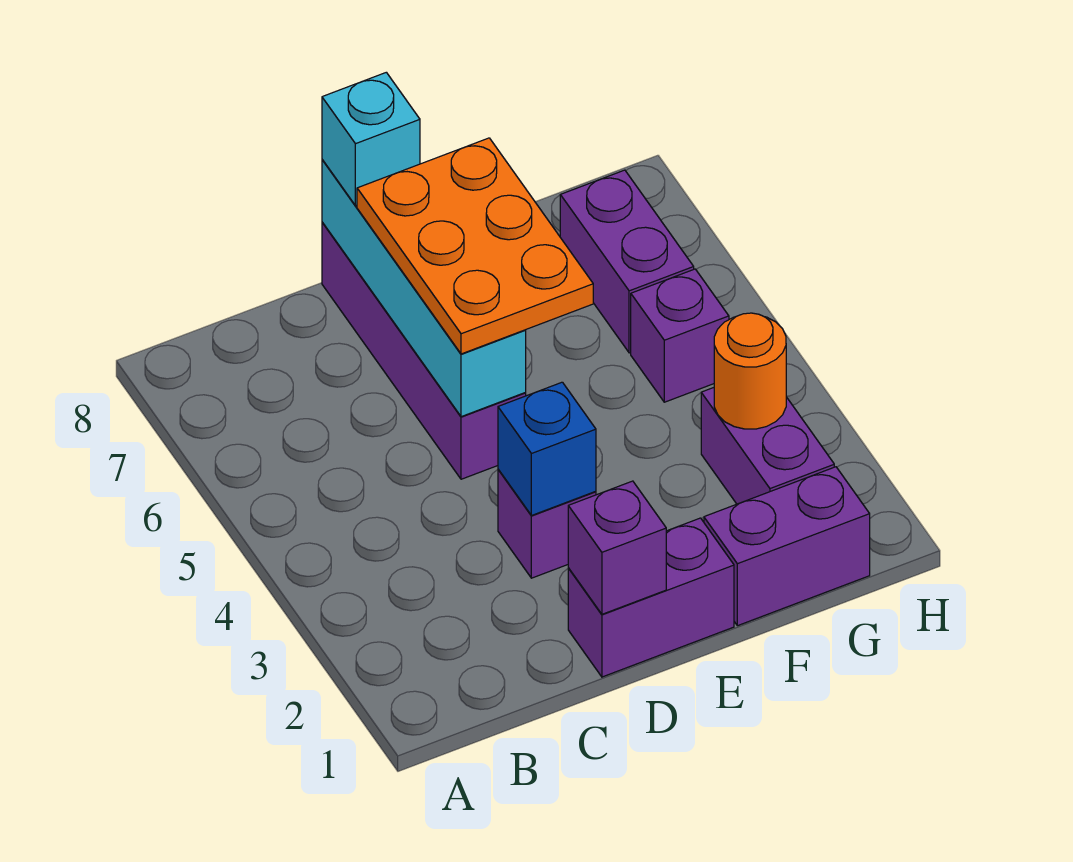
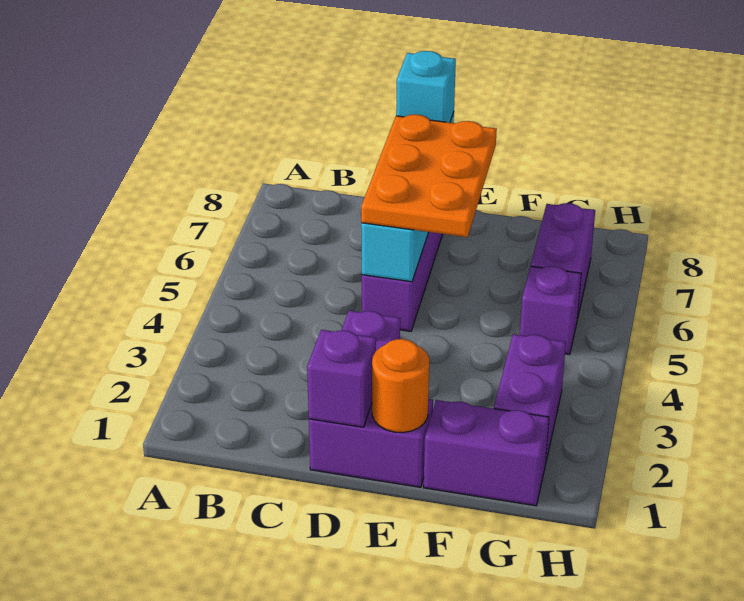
blue 1x1 brick [498,382,596,516] -> none
orange 1x1 round brick [714,313,786,429] -> orange 1x1 round brick moved to [372,339,429,433]

